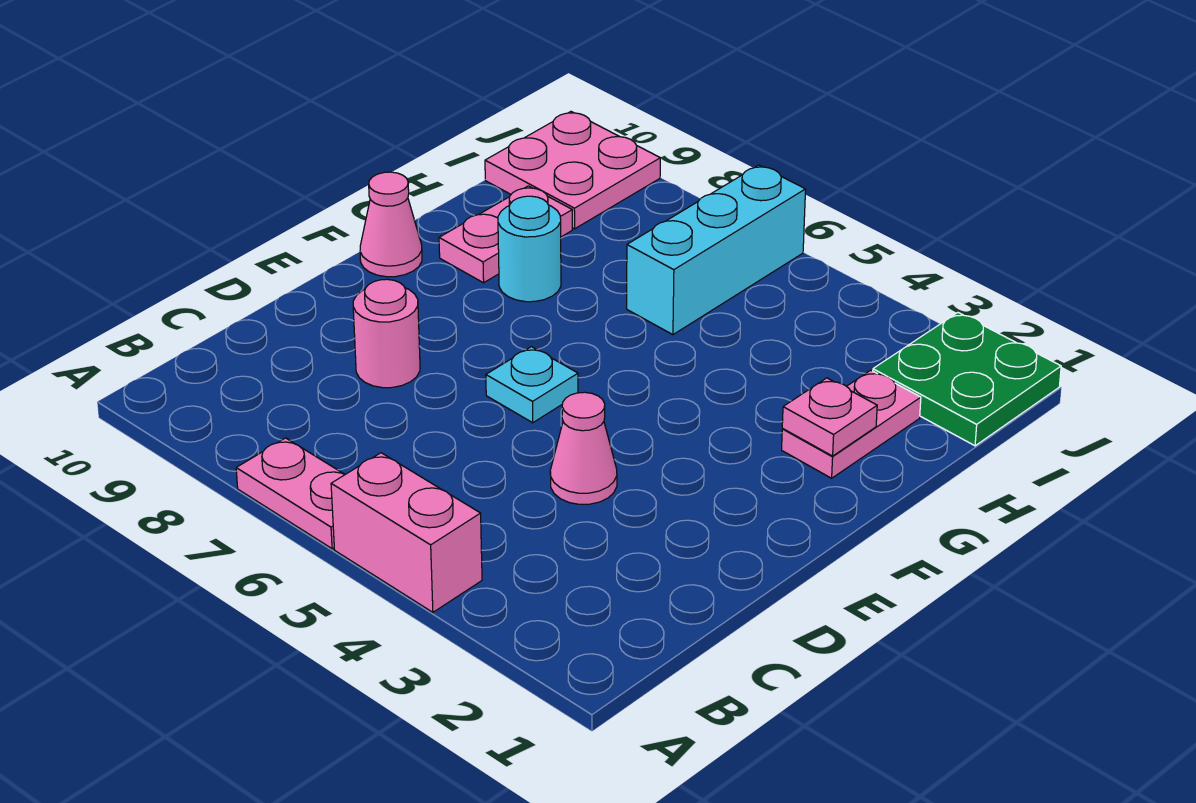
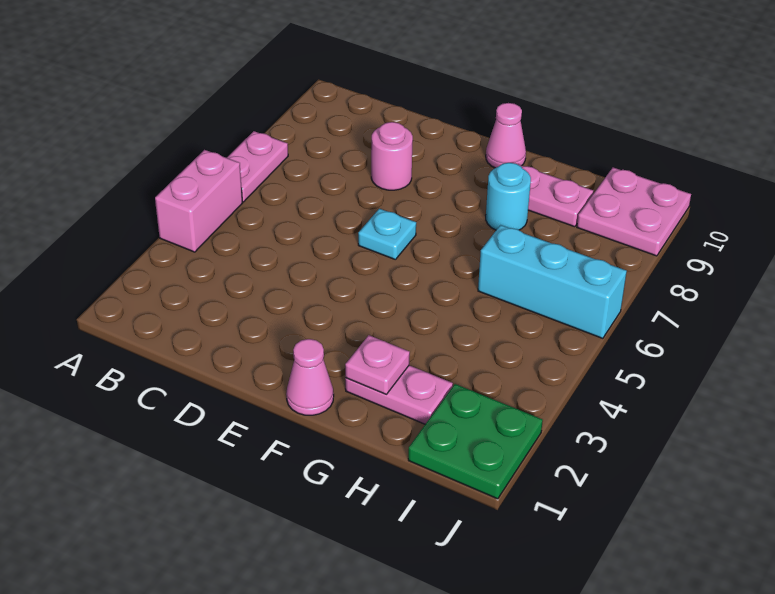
pink 1x1 cone [550,392,617,504] -> pink 1x1 cone moved to [286,339,334,415]

